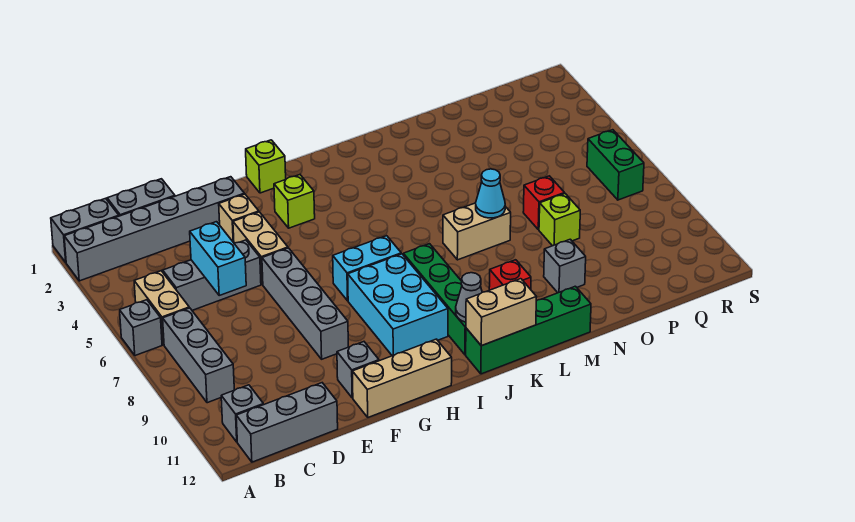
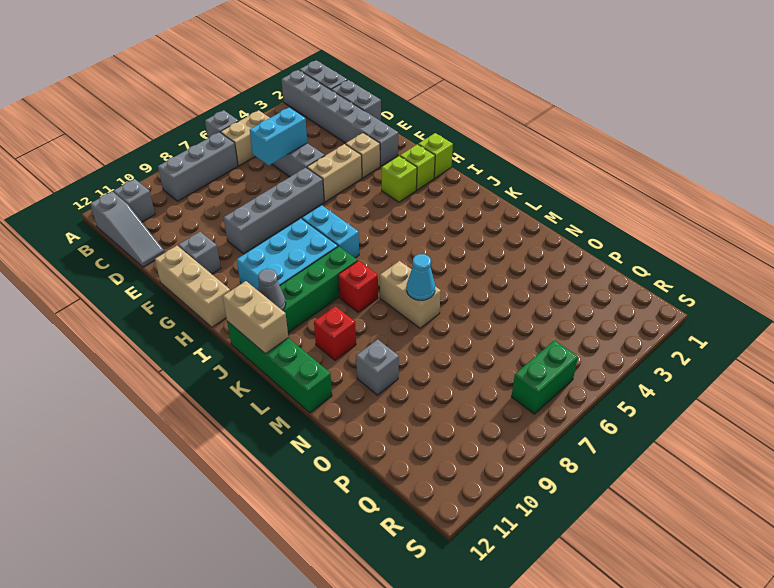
grey 1x3 brick [236,383,338,462] -> grey 1x3 slope [90,192,165,267]
red 1x1 brick [523,176,564,230] -> red 1x1 brick moved to [338,261,378,312]
lime 1x1 brick [539,194,580,246] -> lime 1x1 brick moved to [400,144,435,190]

